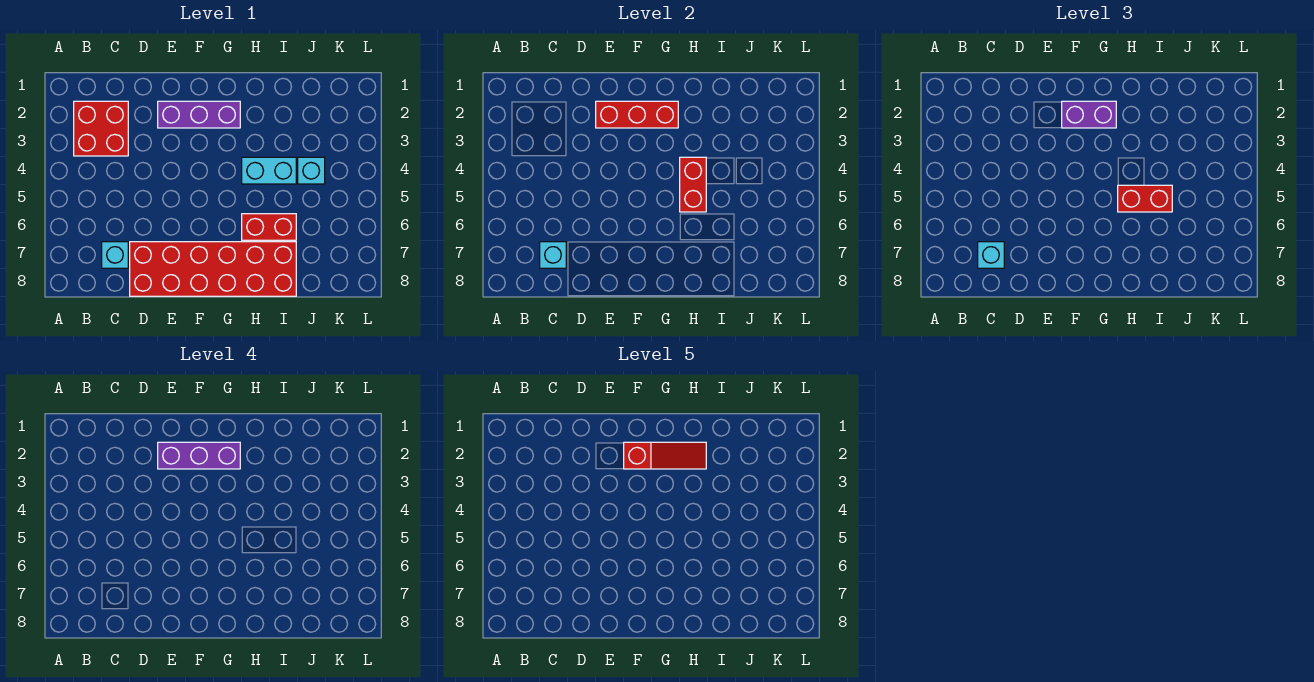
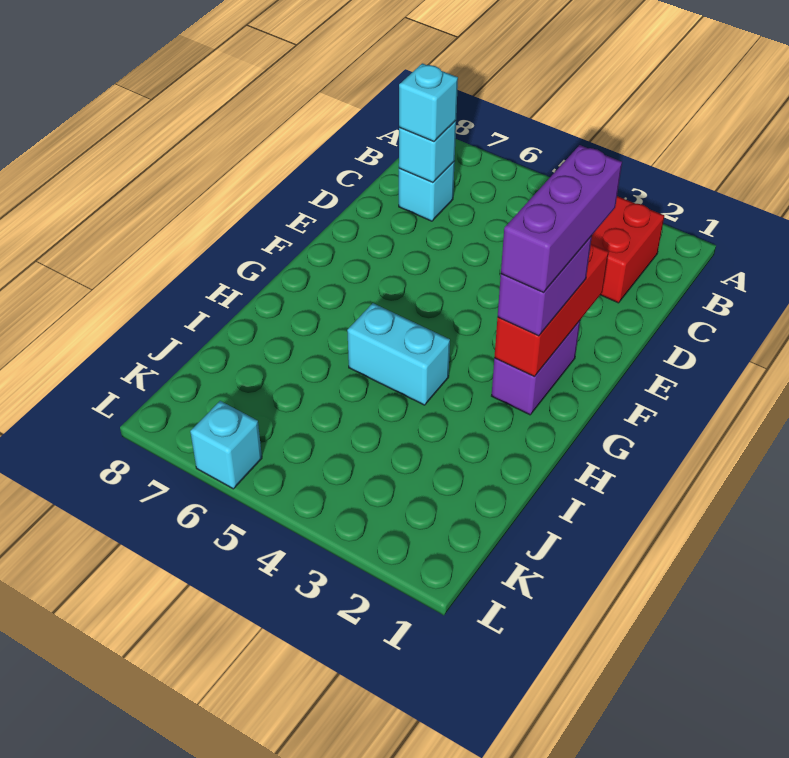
red 2x6 brick [130,242,296,296] -> none
purple 1x3 brick [158,101,240,128] -> purple 1x2 brick [492,321,580,415]
red 1x3 slope [624,442,706,469] -> none
cyan 1x2 brick [242,157,296,184] -> cyan 1x2 brick turned to [347,303,450,405]
red 1x2 brick [680,157,706,212] -> none
red 1x2 brick [1118,185,1172,212] -> none
red 1x2 brick [242,214,296,240] -> none
cyan 1x1 brick [298,157,325,184] -> cyan 1x1 brick moved to [190,401,262,489]

